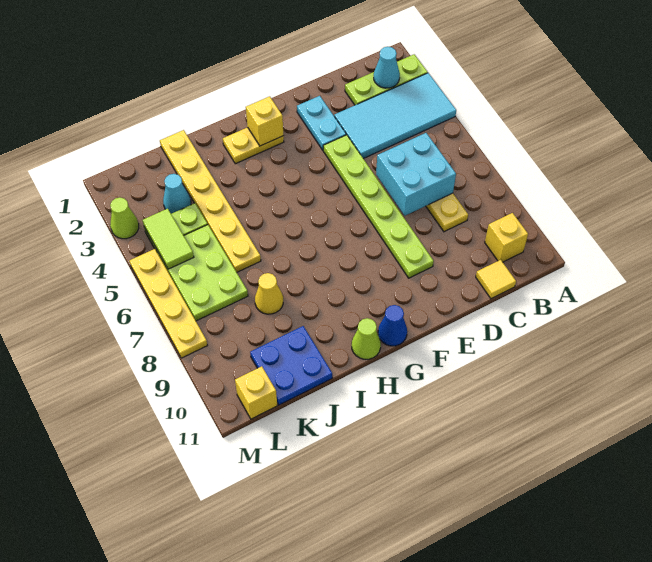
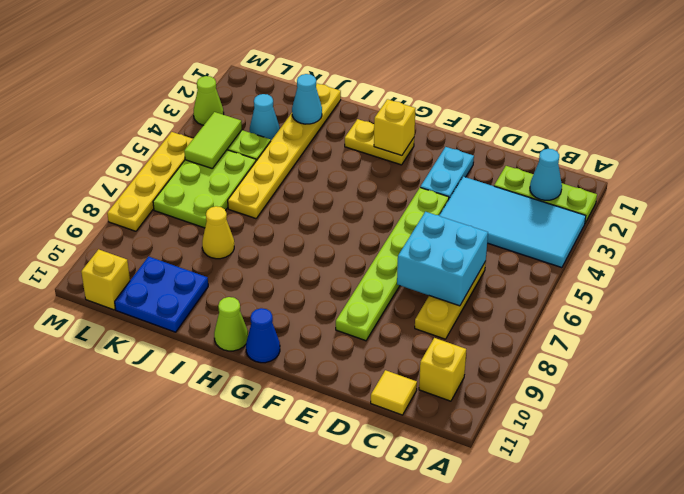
none -> cyan 1x1 cone [292,74,322,124]

